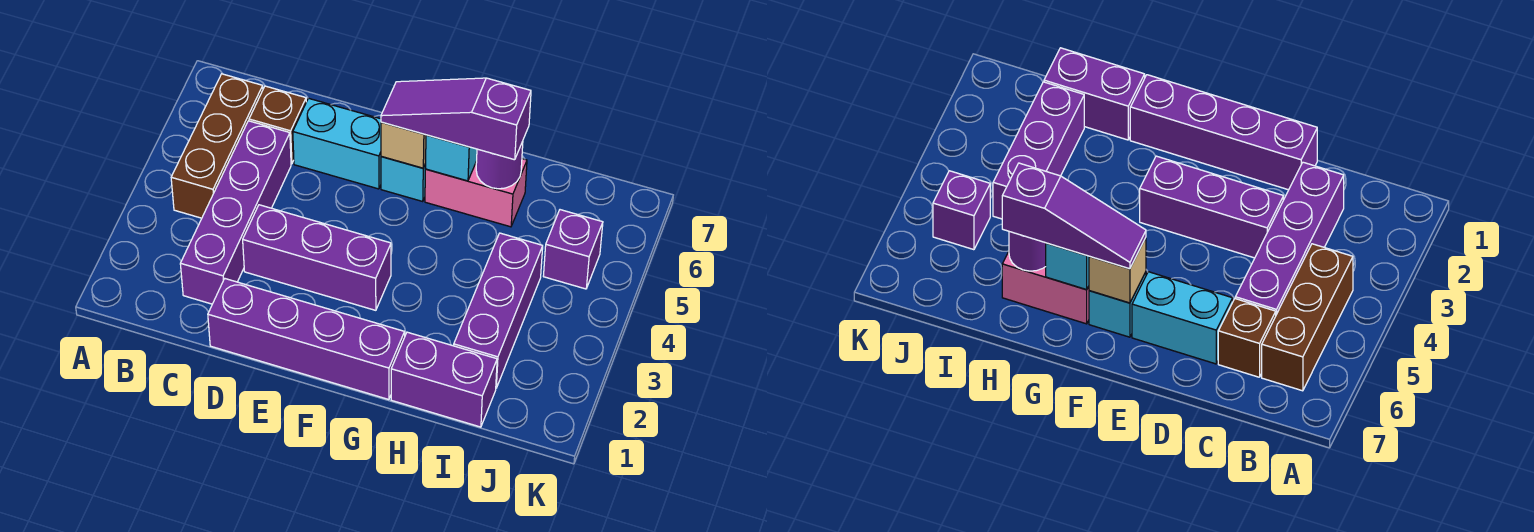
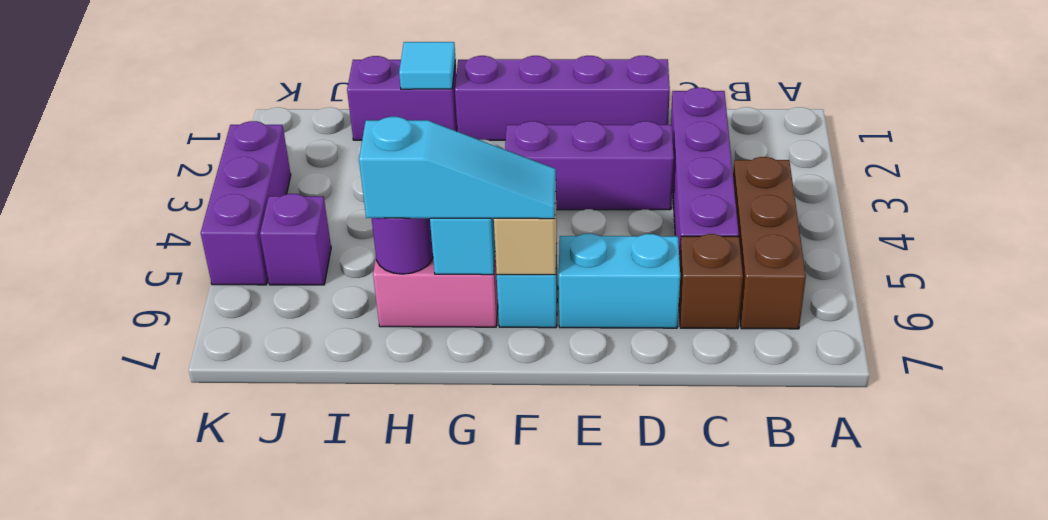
purple 1x3 slope [381,78,531,160] -> cyan 1x3 slope [359,117,556,219]
none -> cyan 1x1 tile [399,42,455,89]
purple 1x3 brick [454,233,543,388] -> purple 1x3 brick moved to [201,121,291,285]

